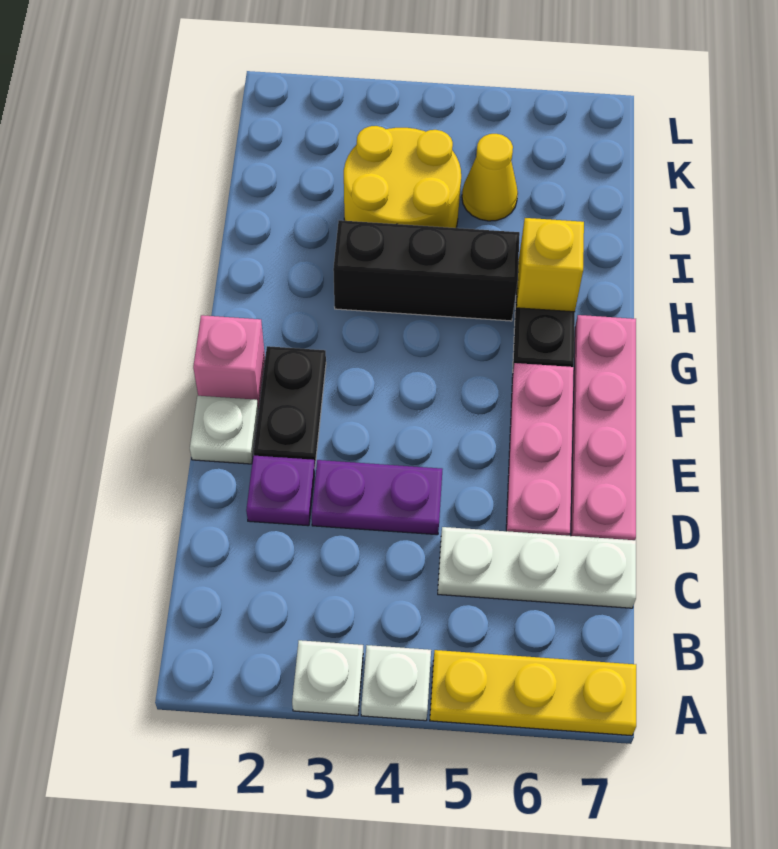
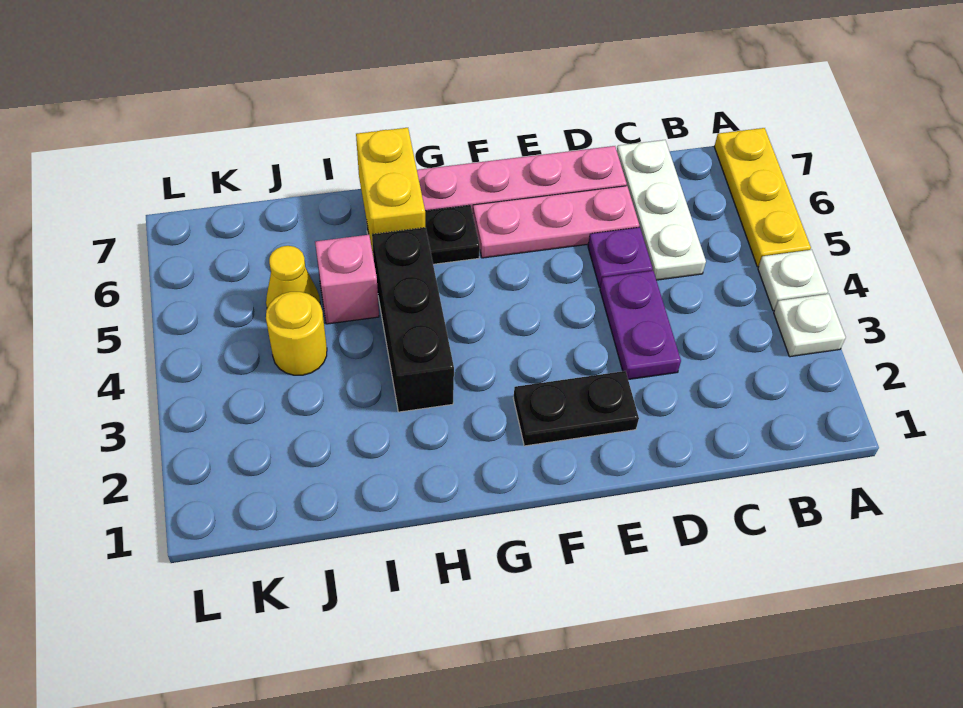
purple 1x1 plate [246,455,315,526] -> purple 1x1 plate moved to [588,227,653,287]
white 1x1 plate [190,396,258,464] -> none
pink 1x1 brick [193,315,265,409] -> pink 1x1 brick moved to [315,235,379,324]
yellow 1x1 brick [517,218,584,312] -> yellow 1x2 brick [356,128,425,253]
yellow 2x2 round brick [344,126,461,228] -> yellow 1x1 round brick [266,292,327,375]

